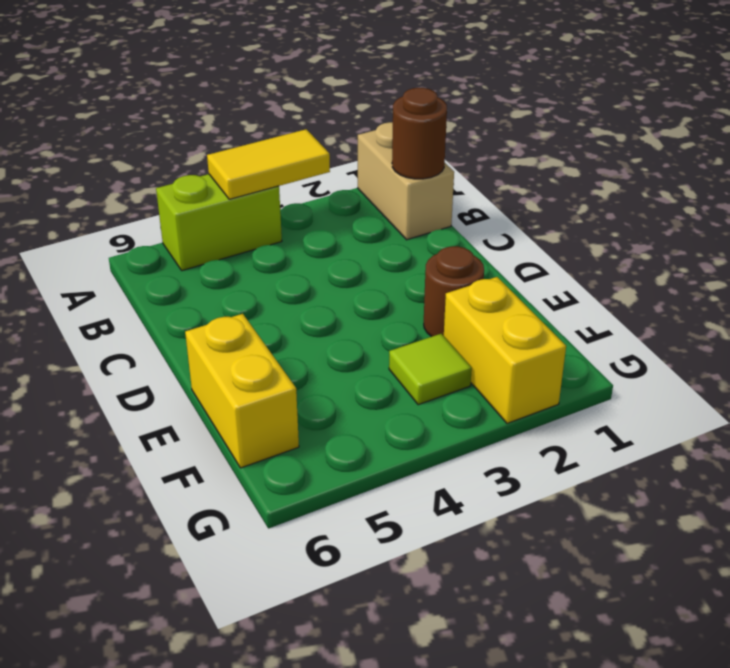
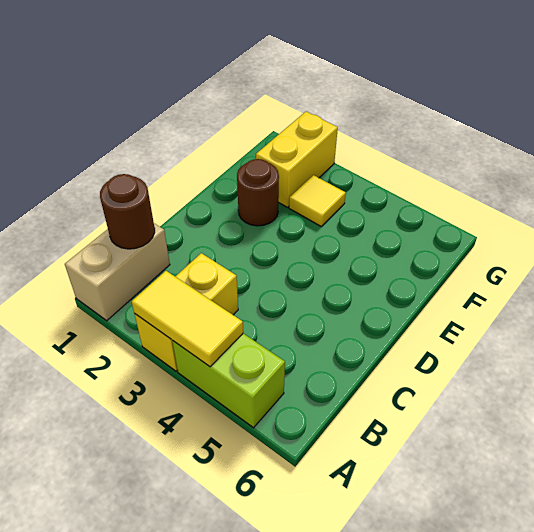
yellow 1x2 brick [185,314,299,468] -> yellow 1x2 brick moved to [135,253,238,371]
lime 1x1 tile [389,334,472,405] -> yellow 1x1 tile [289,175,346,226]

